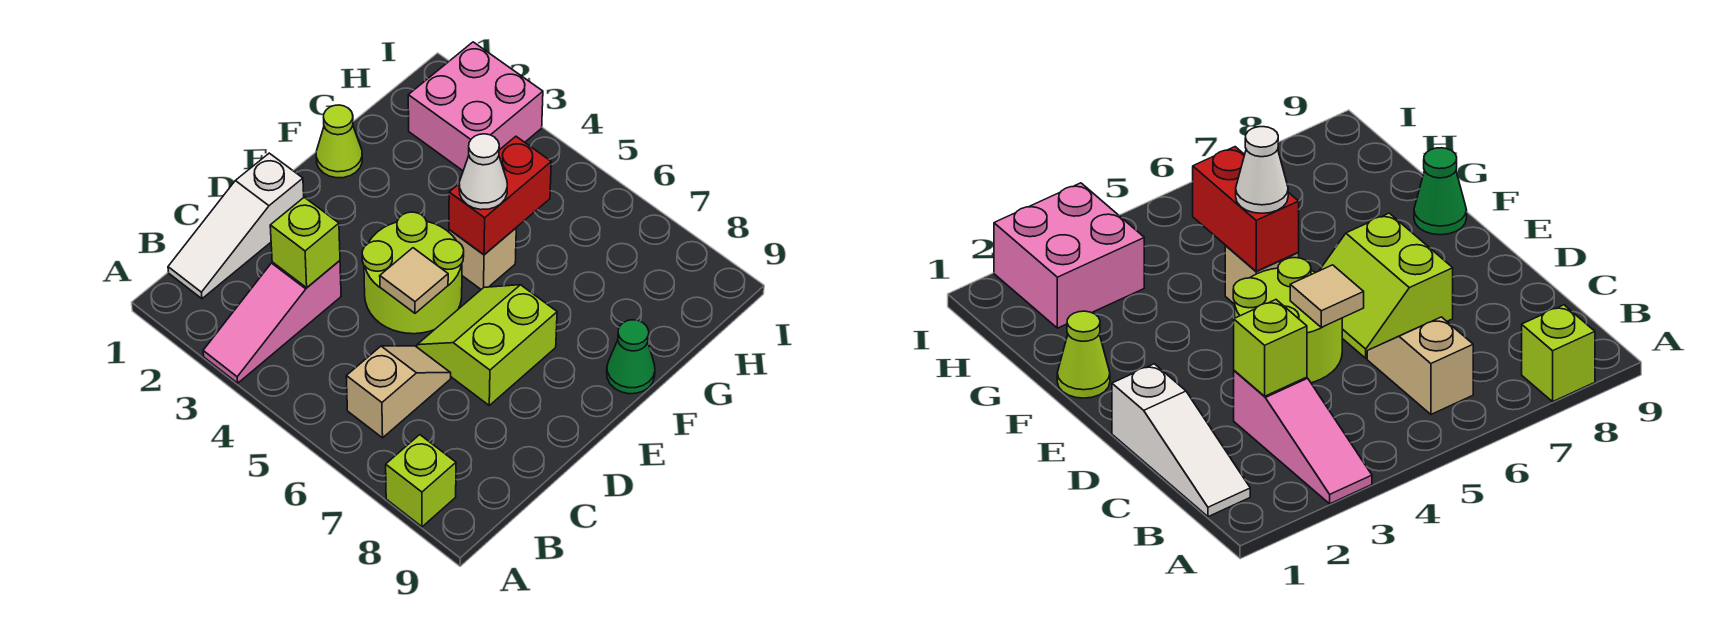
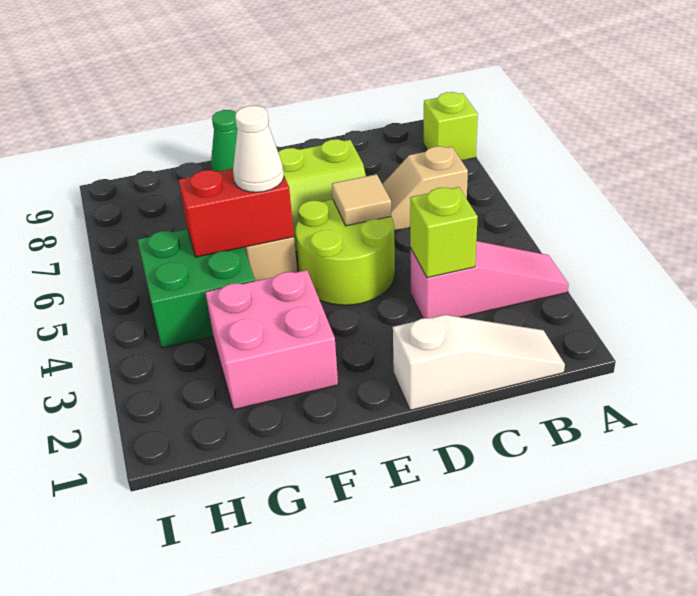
lime 1x1 cone [316,105,362,178] -> none
none -> green 2x2 brick [138,229,255,348]
pink 2x2 brick [408,42,543,171] -> pink 2x2 brick moved to [205,270,338,410]

